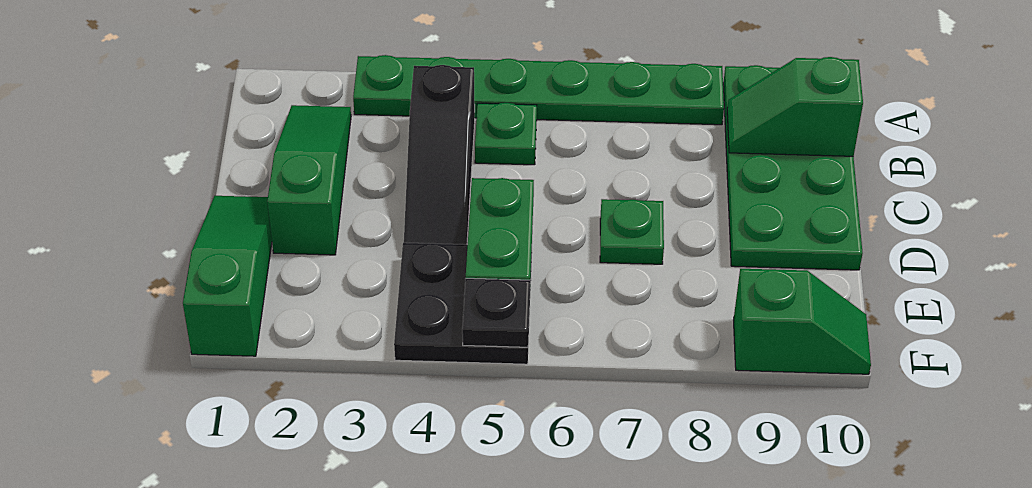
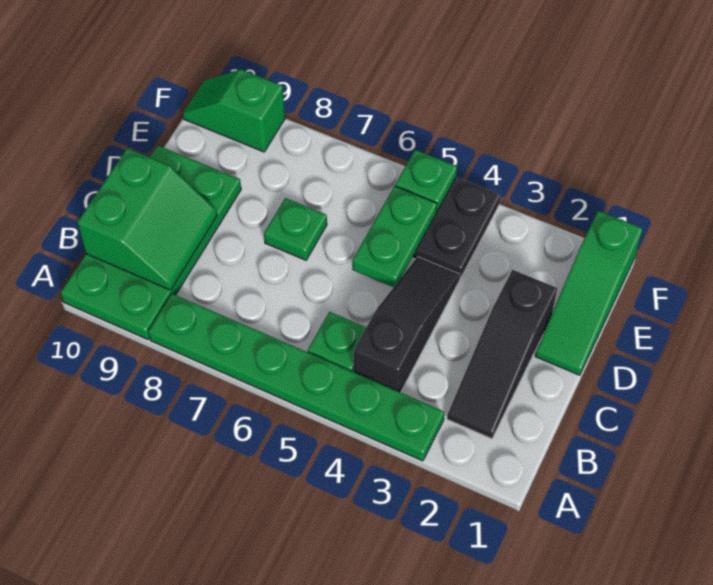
green 1x3 slope [267,105,351,255] -> black 1x3 slope [447,270,557,439]
green 1x2 slope [727,57,863,156] -> green 2x2 slope [77,148,217,290]
black 1x1 plate [462,278,530,347] -> green 1x1 plate [395,150,457,211]

